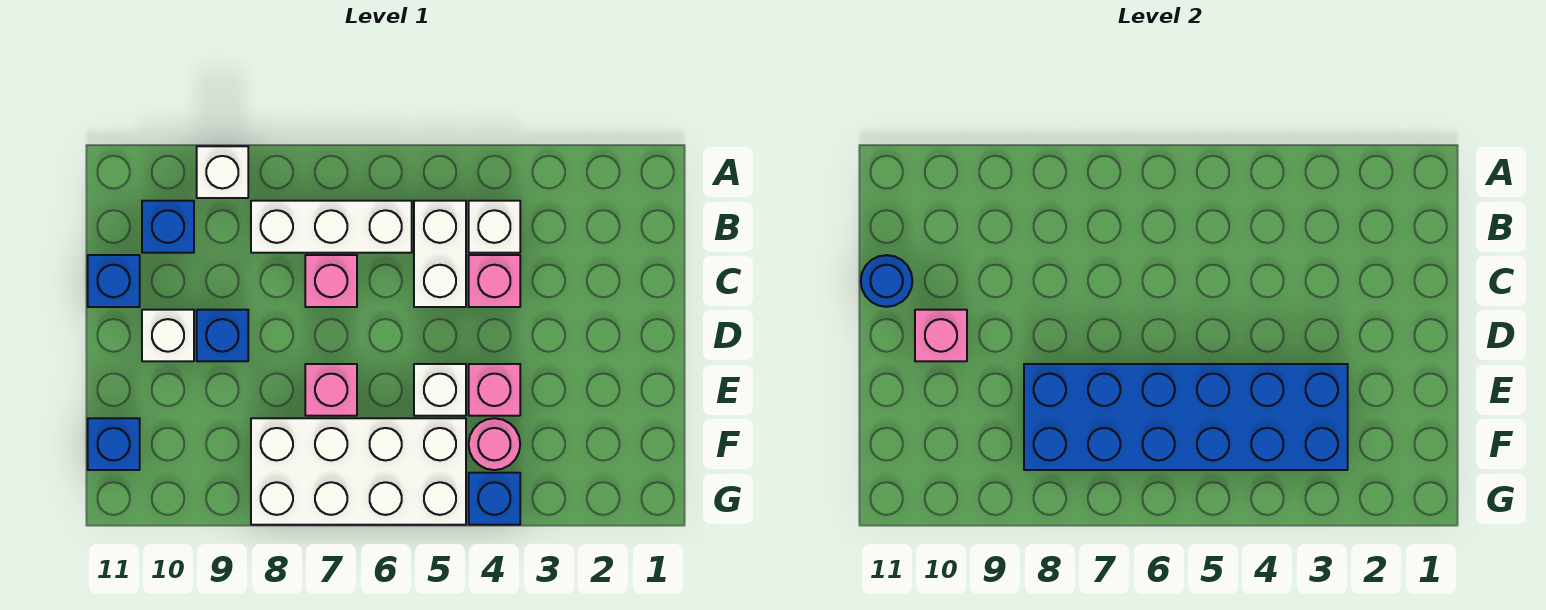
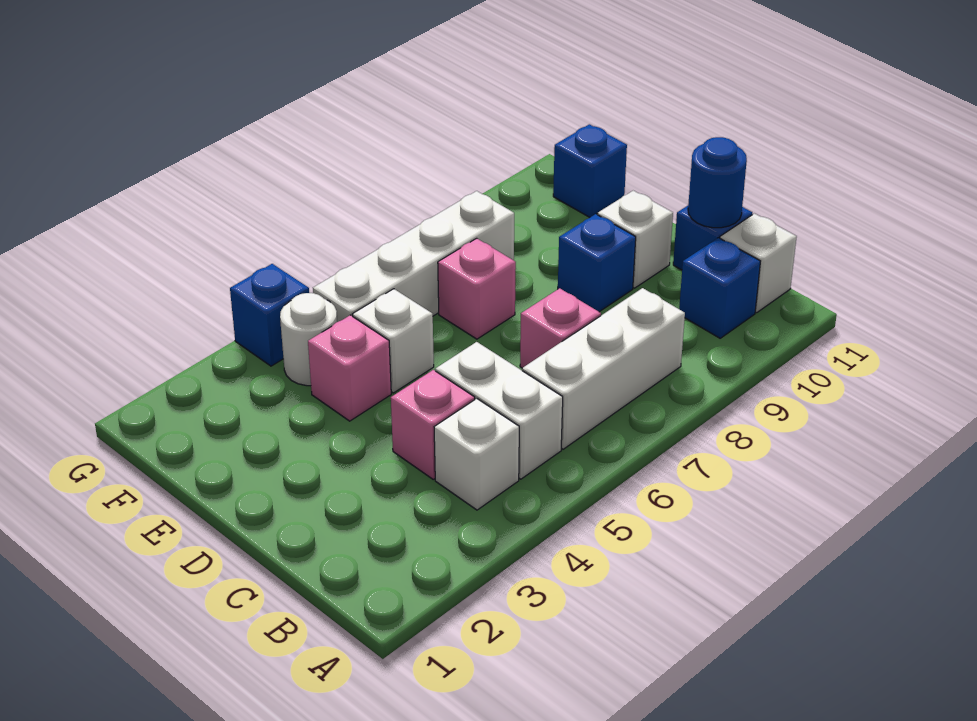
white 1x1 brick [197,146,248,198] -> white 1x1 brick moved to [720,214,797,313]
pink 1x1 brick [915,310,967,361] -> none
blue 2x6 brick [1024,364,1348,470] -> none
pink 1x1 round brick [469,418,520,470] -> white 1x1 round brick [280,293,337,386]
white 2x4 brick [251,418,466,525] -> white 1x4 brick [313,191,514,322]

